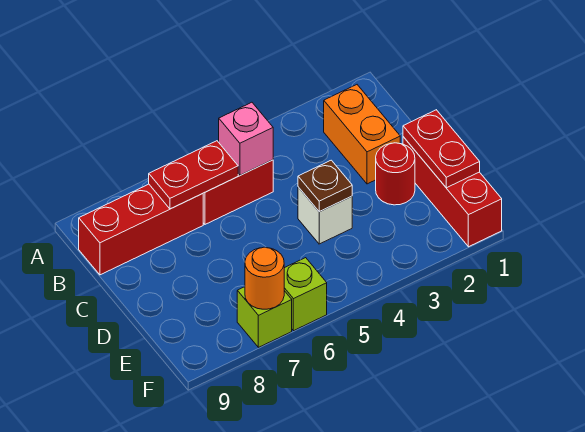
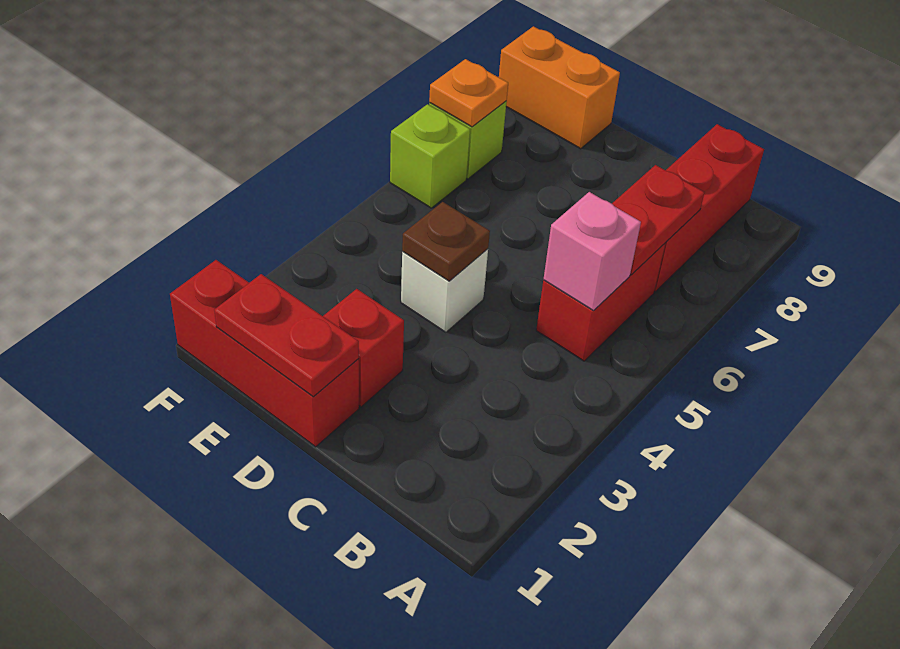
orange 1x2 brick [324,85,400,184] -> orange 1x2 brick moved to [499,26,620,149]
red 1x1 round brick [376,143,415,205] -> red 1x1 brick [323,289,404,407]
orange 1x1 round brick [245,247,284,309] -> orange 1x1 plate [429,59,508,127]

